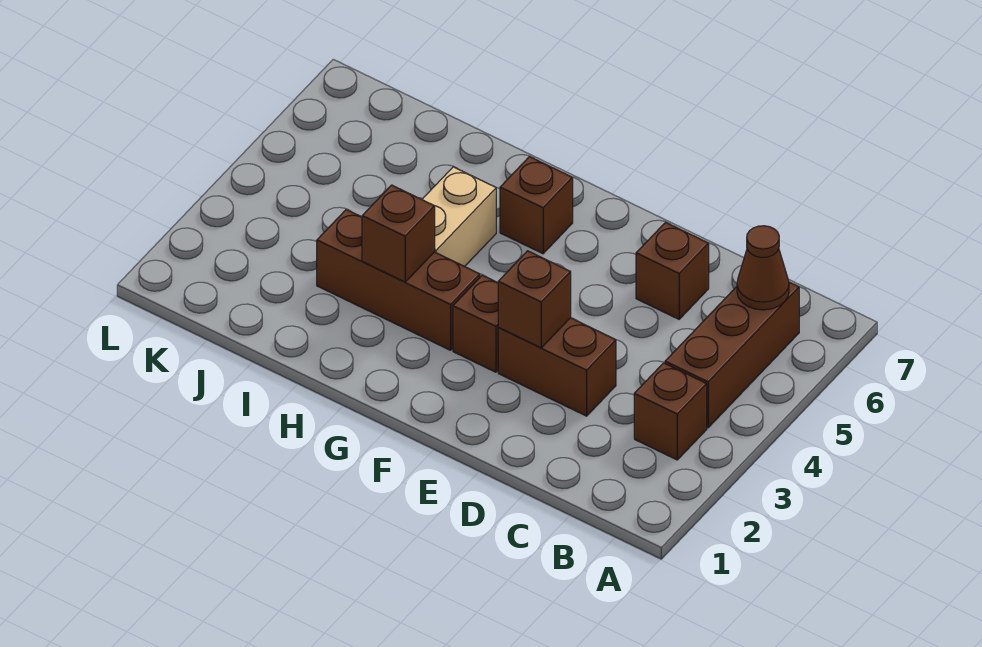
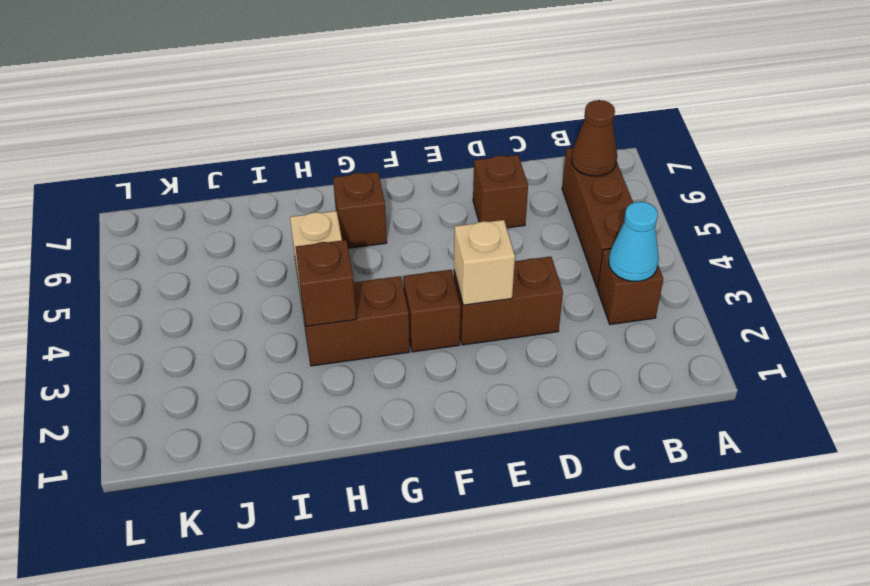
none -> cyan 1x1 cone [609,202,659,281]
brown 1x1 brick [498,251,571,348] -> tan 1x1 brick [454,220,515,305]
brown 1x3 brick [317,210,480,350] -> brown 1x2 brick [301,276,410,366]

